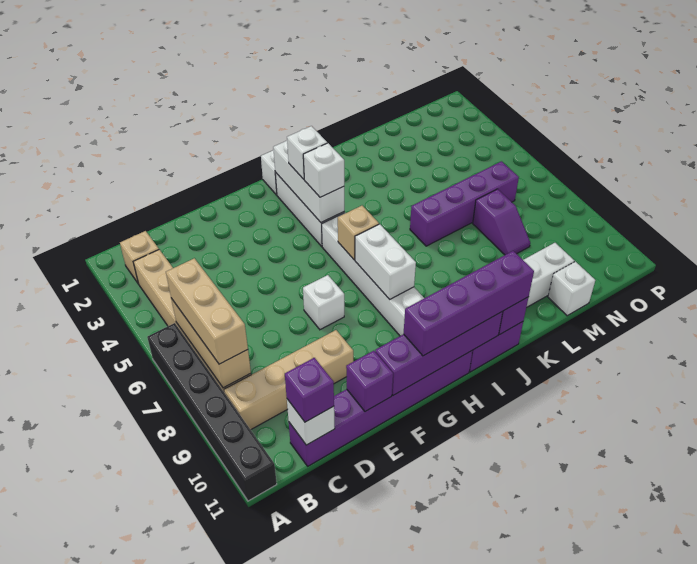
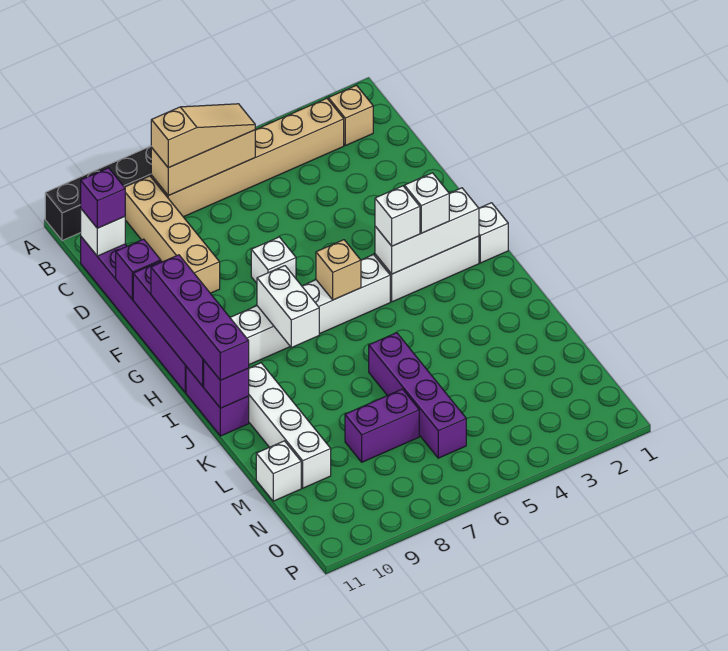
tan 1x3 brick [166,258,248,364] -> tan 1x3 slope [151,104,255,168]
white 1x2 brick [355,224,416,299] -> white 1x2 brick turned to [257,266,319,348]
purple 1x2 slope [473,189,530,255] -> purple 1x2 brick [345,389,419,462]

